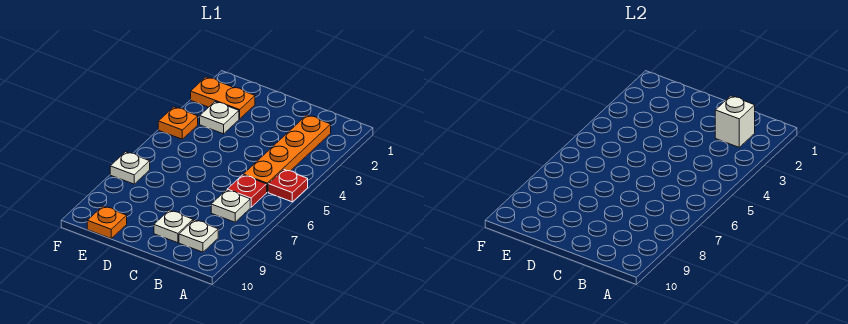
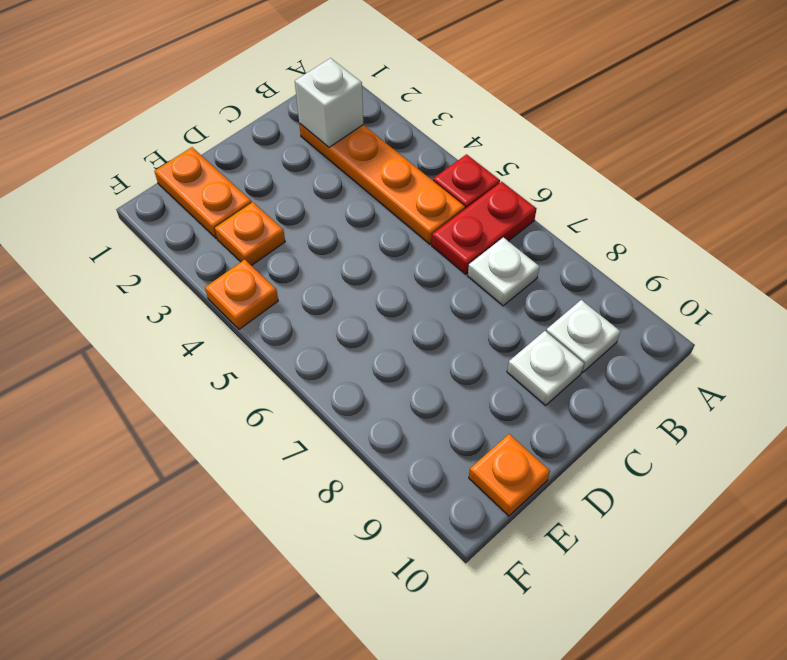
red 1x1 plate [227,175,267,207] -> red 1x2 plate [432,182,536,274]
orange 1x2 plate [191,77,255,119] -> orange 1x2 plate turned to [154,147,252,238]
white 1x1 plate [200,102,239,134] -> orange 1x1 plate [215,202,285,266]
white 1x1 plate [110,152,150,184] -> none

